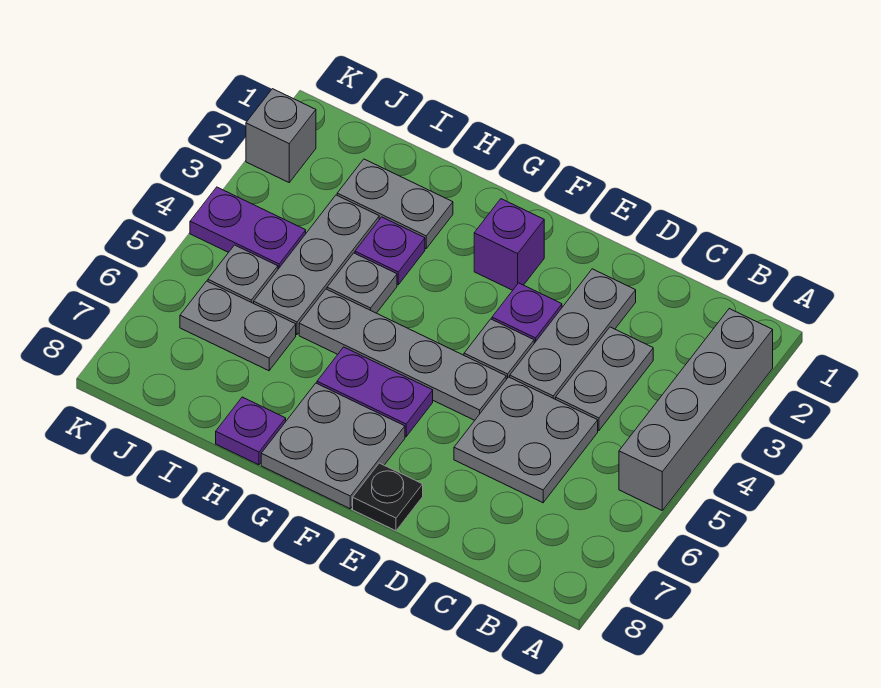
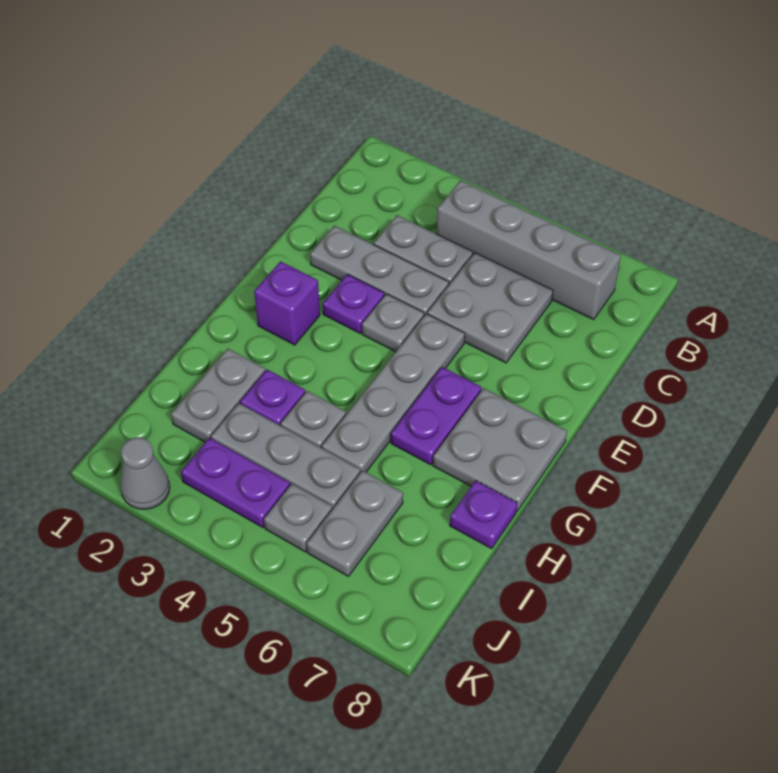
grey 1x4 brick [619,309,773,510] -> grey 1x4 brick moved to [437,180,621,320]
black 1x1 plate [353,463,423,531] -> none
purple 1x2 plate [190,187,306,269] -> purple 1x2 plate turned to [181,438,290,528]
grey 1x1 brick [246,89,316,182] -> grey 1x1 cone [120,437,170,509]

